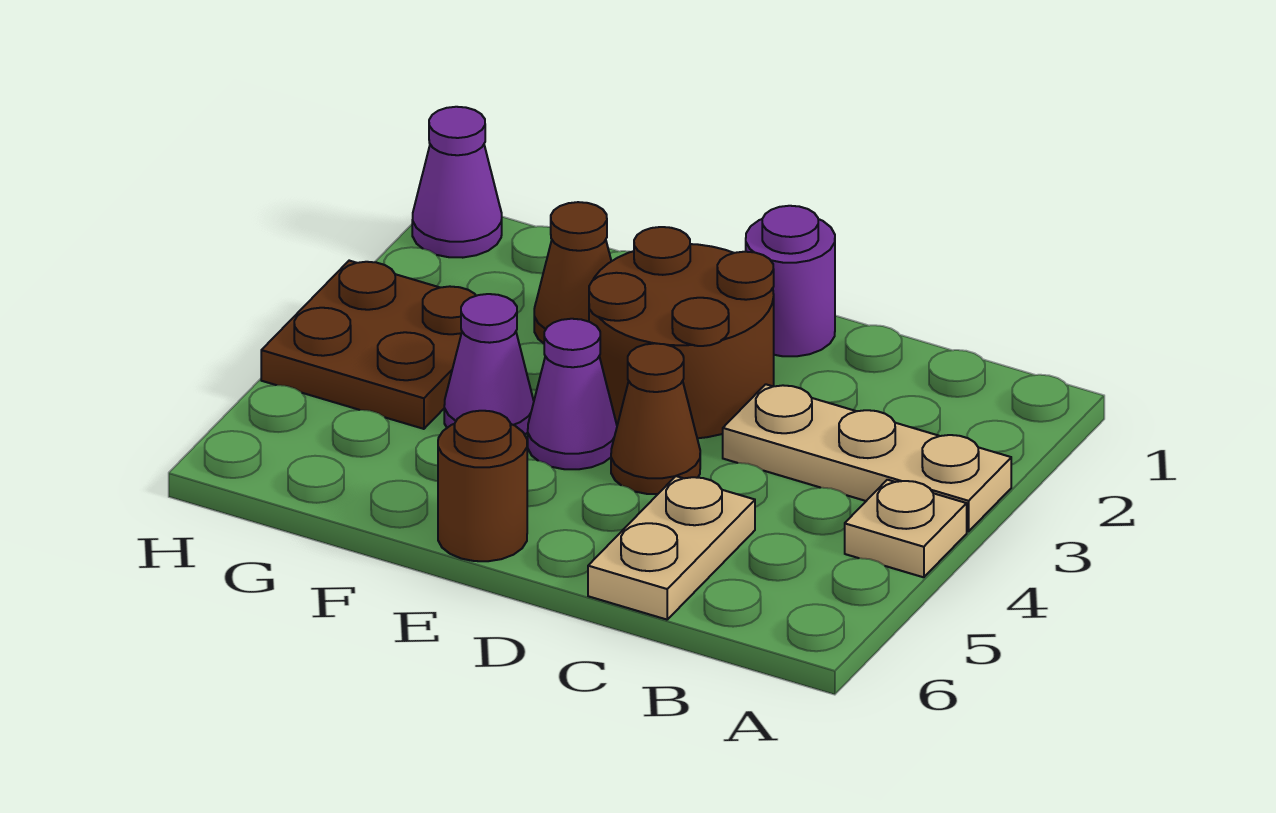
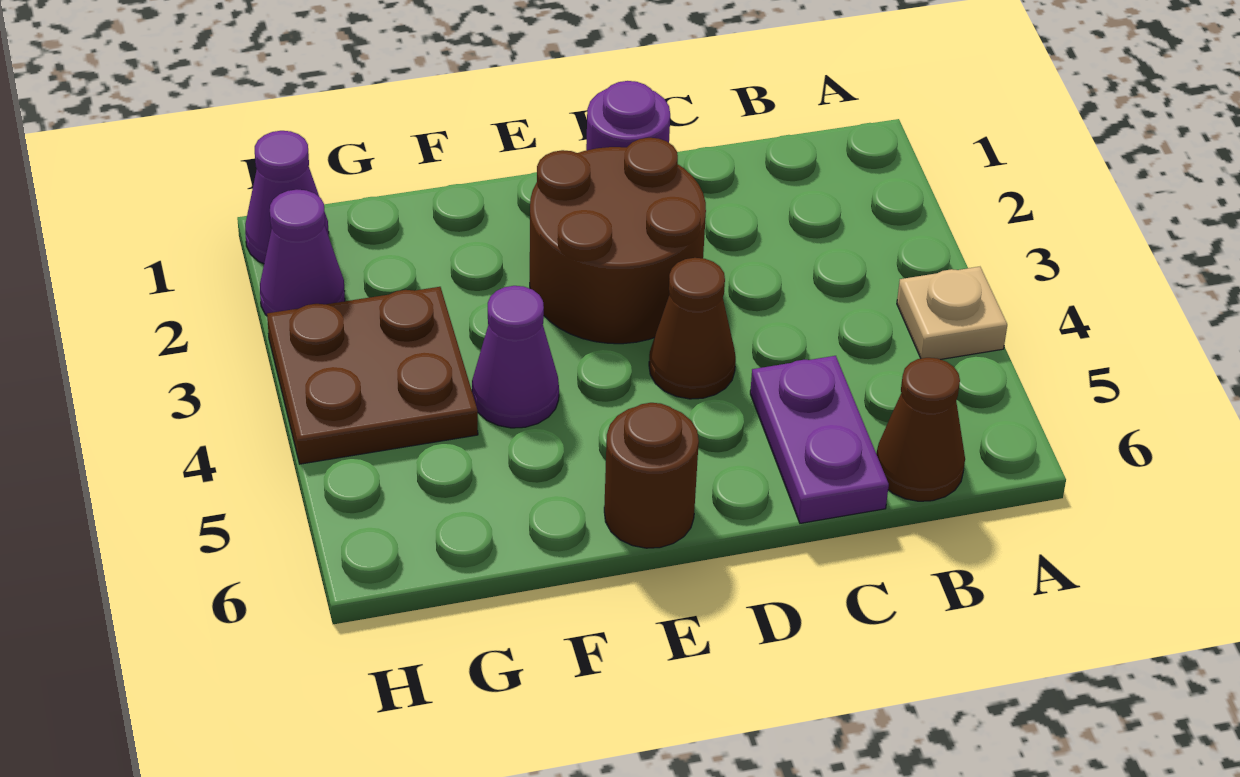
tan 1x3 plate [723,384,1011,531] -> none
tan 1x2 plate [588,476,755,620] -> purple 1x2 plate [750,356,889,523]
purple 1x1 cone [528,319,617,469] -> purple 1x1 cone moved to [260,190,345,316]
brown 1x1 cone [534,202,611,343] -> brown 1x1 cone moved to [876,358,965,501]

